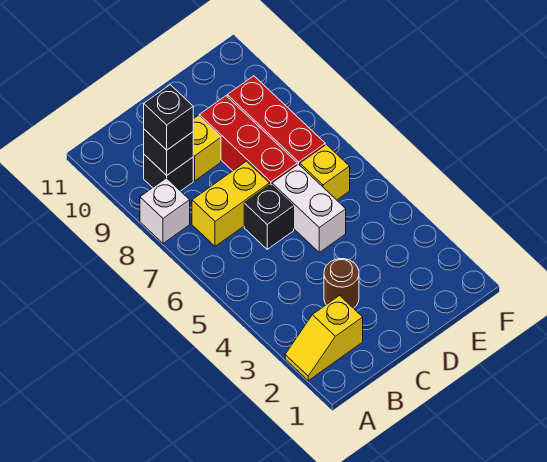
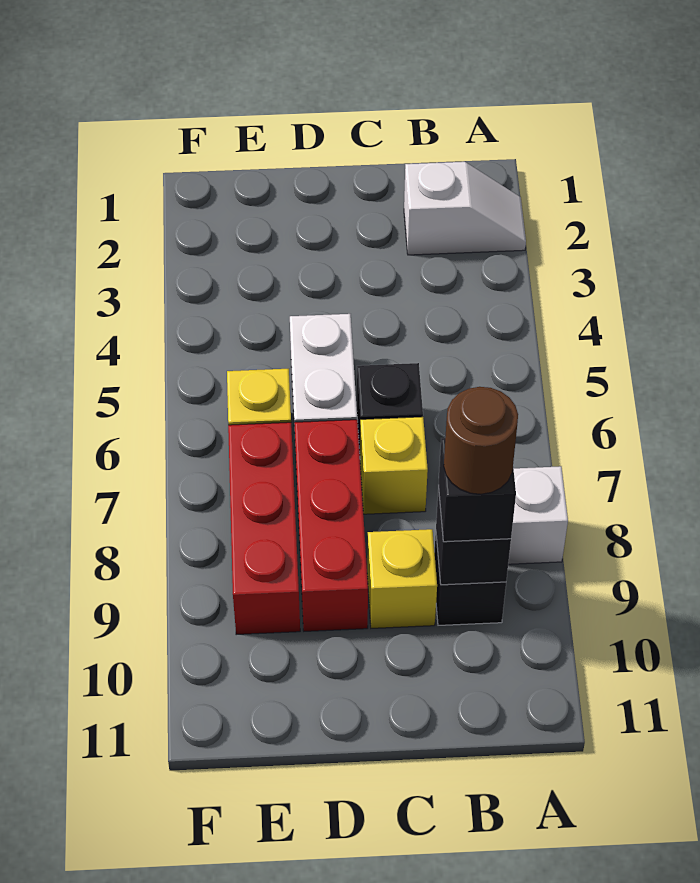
yellow 1x2 slope [285,296,363,381] -> white 1x2 slope [404,162,526,255]
yellow 1x2 brick [192,161,270,246] -> yellow 1x1 brick [360,417,428,514]
brown 1x1 round brick [324,259,359,308] -> brown 1x1 round brick moved to [444,387,518,494]

